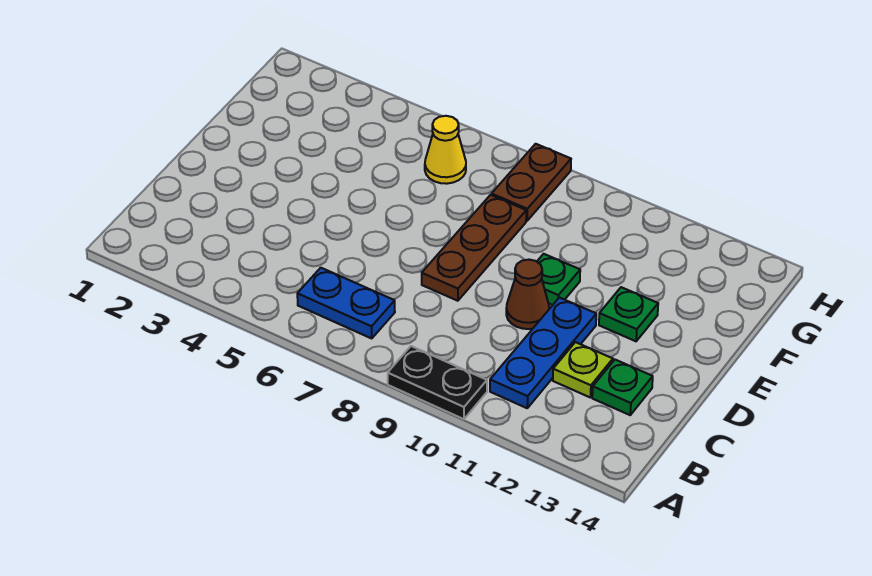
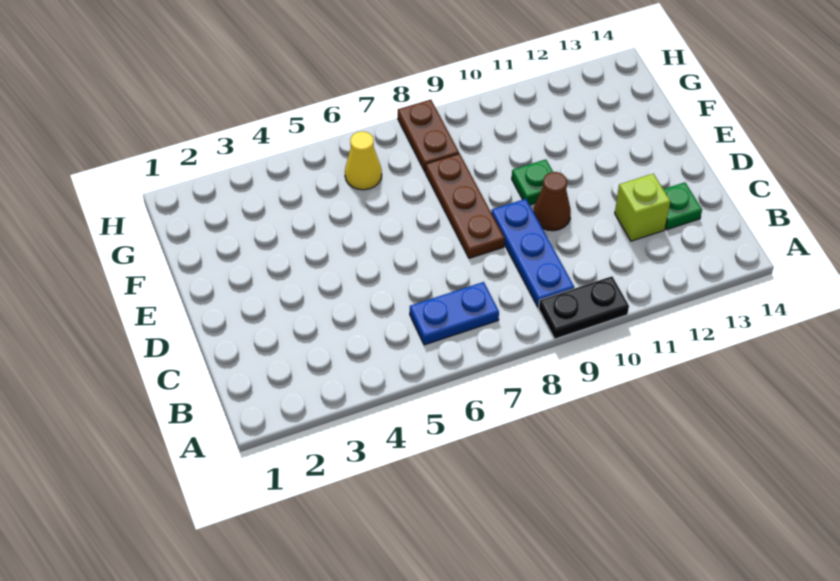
blue 1x3 plate [490,297,596,408] -> blue 1x3 plate moved to [491,199,574,308]
lime 1x1 plate [553,342,613,397] -> lime 1x1 brick [615,174,670,241]
green 1x1 plate [599,287,658,341] -> none

